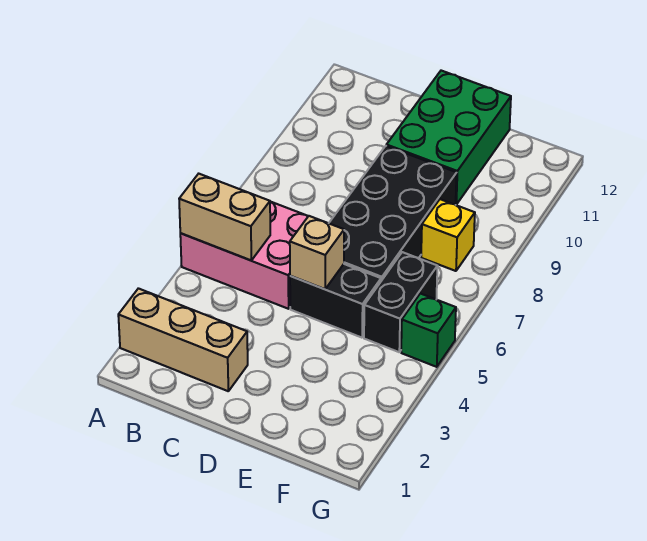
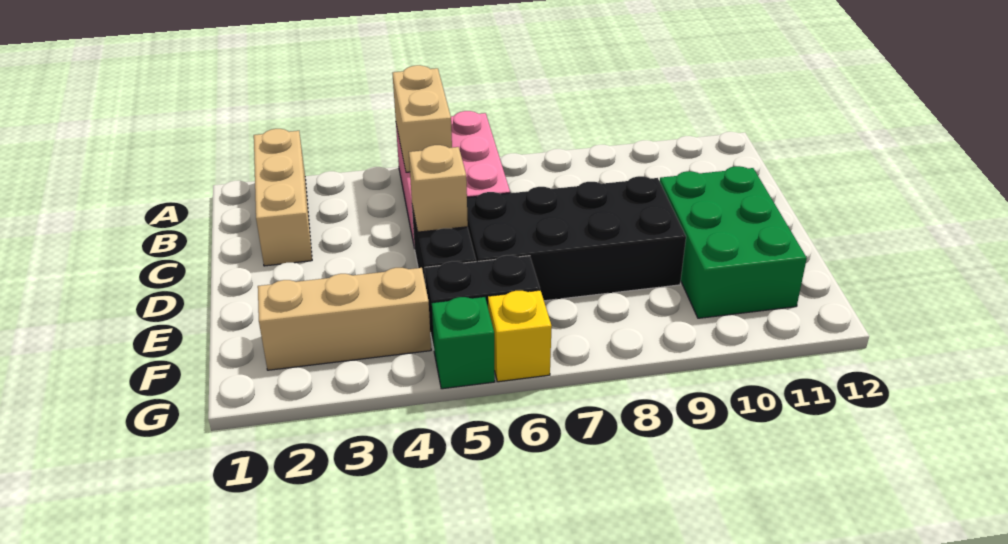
green 2x3 brick [386,71,511,204] -> green 2x3 brick turned to [660,166,807,318]
none -> tan 1x3 brick [258,268,431,370]
yellow 1x1 brick [421,199,475,271] -> yellow 1x1 brick moved to [488,290,552,382]

